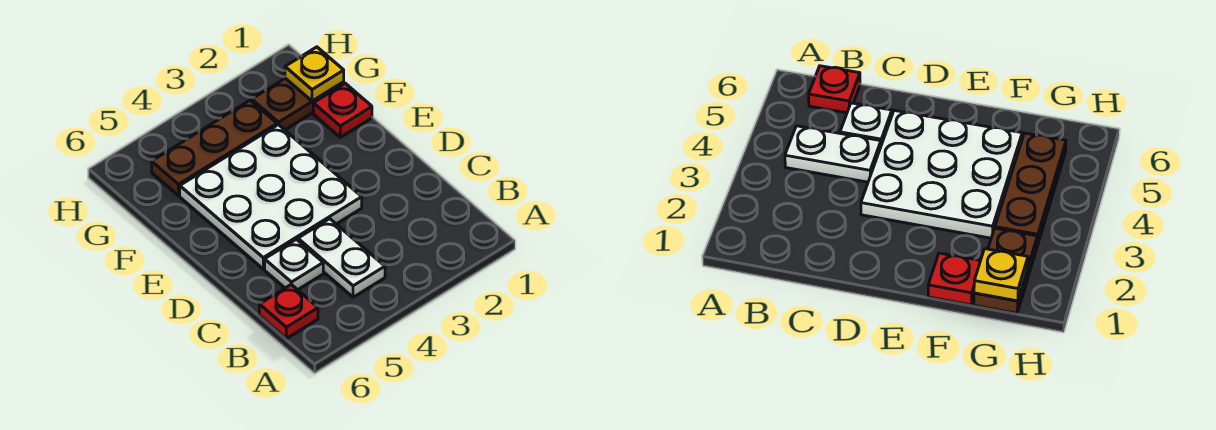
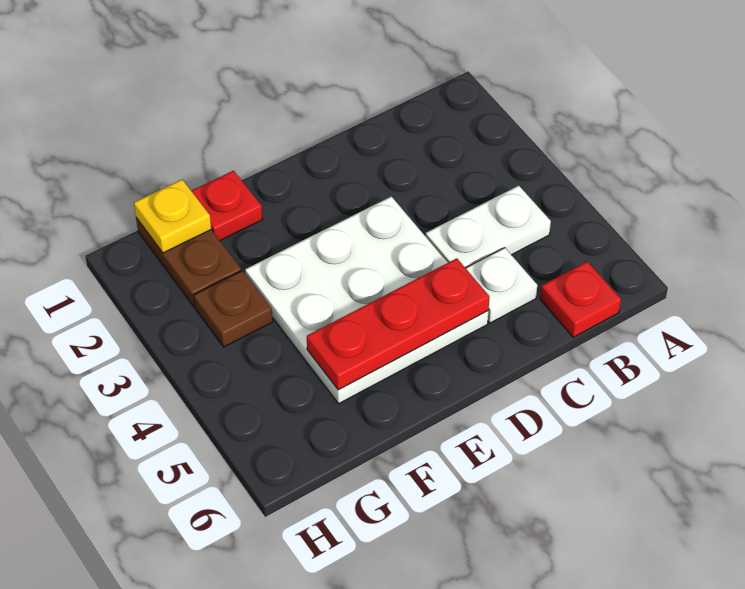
none -> red 1x3 plate [307,258,489,390]
brown 1x3 plate [152,100,277,196] -> brown 1x1 plate [194,271,273,347]

